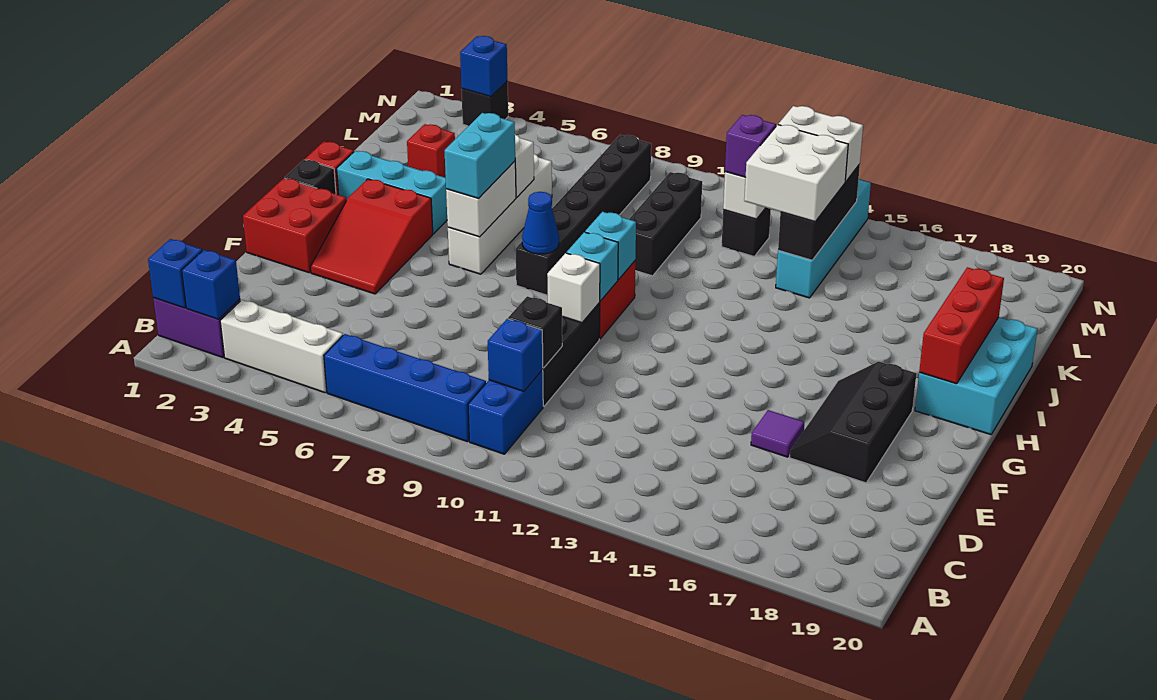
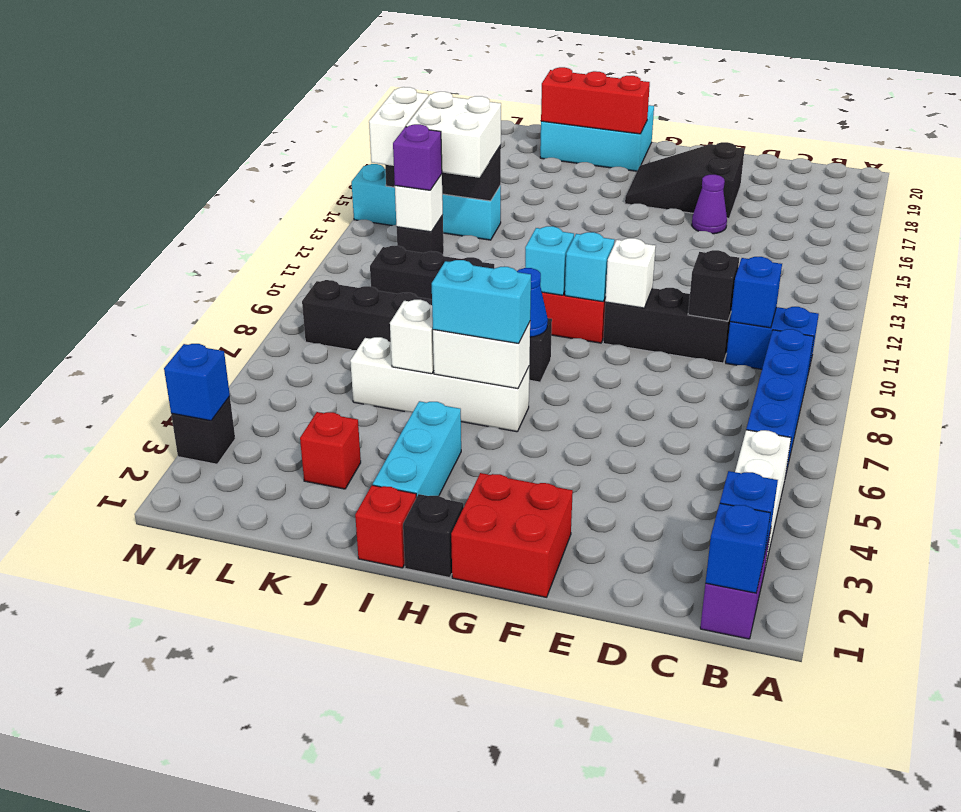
purple 1x1 tile [751,410,804,457] -> purple 1x1 cone [692,175,727,234]
black 2x3 slope [790,362,916,483] -> black 2x3 slope turned to [625,142,744,218]
red 2x3 slope [311,179,433,294] -> none

